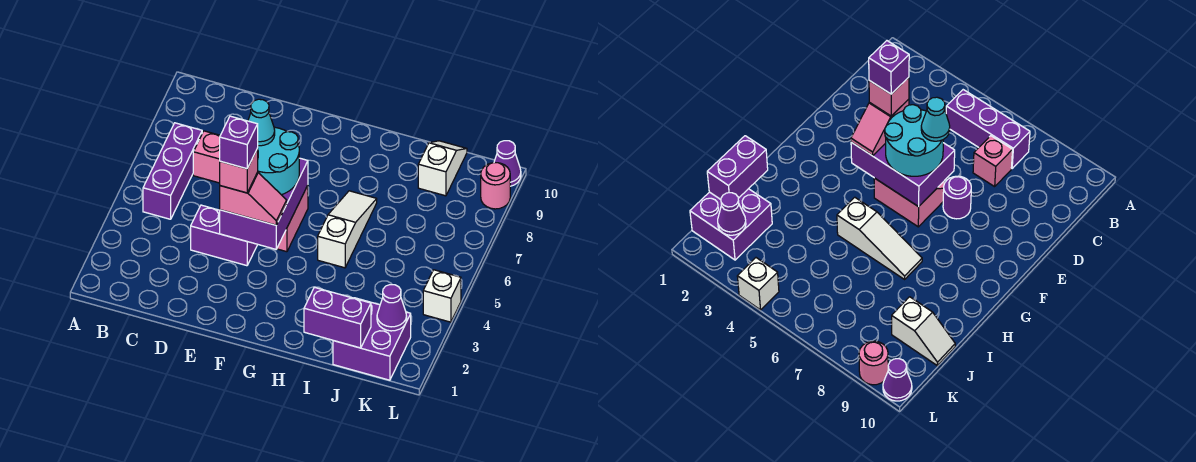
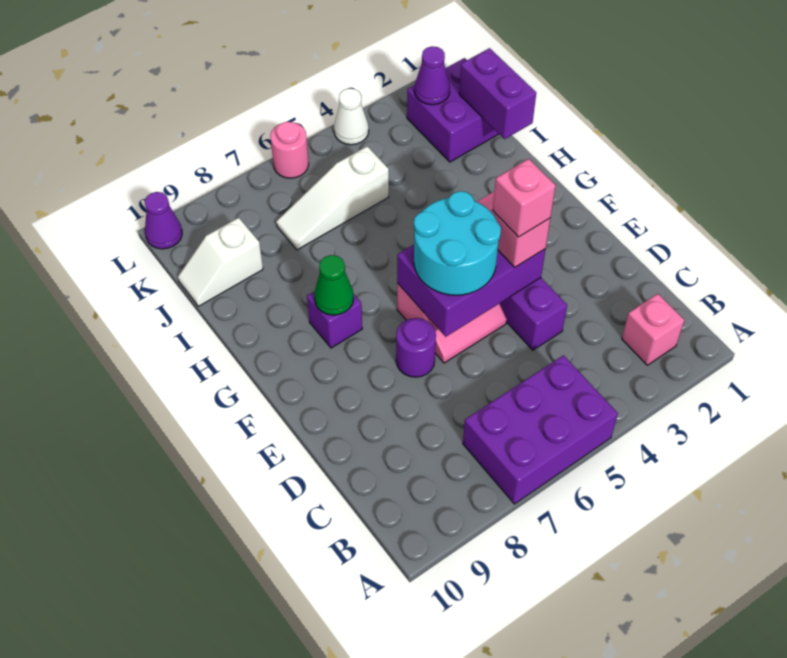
purple 1x3 brick [143,123,202,219] -> purple 2x3 brick [463,355,618,504]
pink 1x1 brick [193,131,220,183] -> pink 1x1 brick moved to [622,294,684,365]
purple 1x1 brick [220,116,258,169] -> purple 1x1 brick moved to [307,291,362,348]
cyan 1x1 cone [248,99,275,146] -> none
none -> green 1x1 cone [314,255,354,315]
white 1x3 slope [318,191,377,268] -> white 1x3 slope moved to [276,146,389,250]
white 1x1 brick [423,270,461,322] -> white 1x1 cone [334,88,369,145]
pink 1x1 round brick [481,163,510,209] -> pink 1x1 round brick moved to [270,122,309,178]

